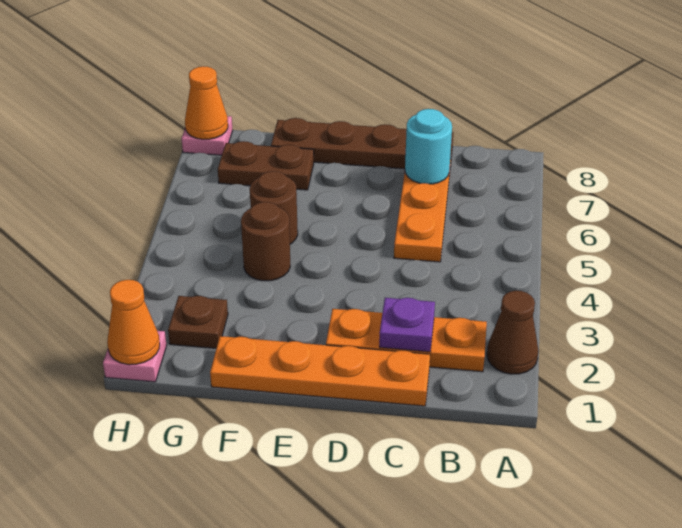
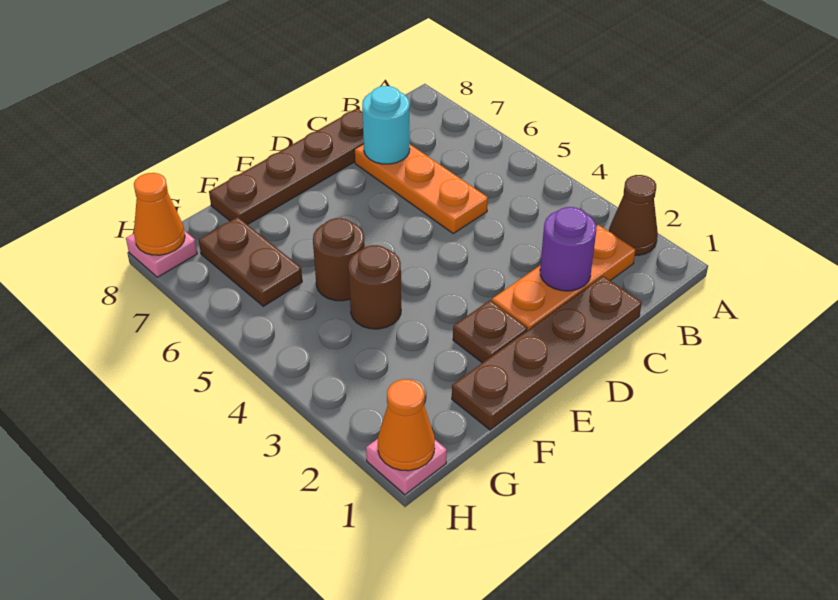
orange 1x4 plate [210,336,430,406] -> brown 1x4 plate [452,276,642,430]
purple 1x1 plate [379,298,435,352] -> purple 1x1 round brick [540,207,596,291]
brown 1x2 plate [218,141,314,190] -> brown 1x2 plate turned to [199,217,302,306]
brown 1x1 plate [168,296,228,348] -> brown 1x1 plate moved to [453,300,527,363]

